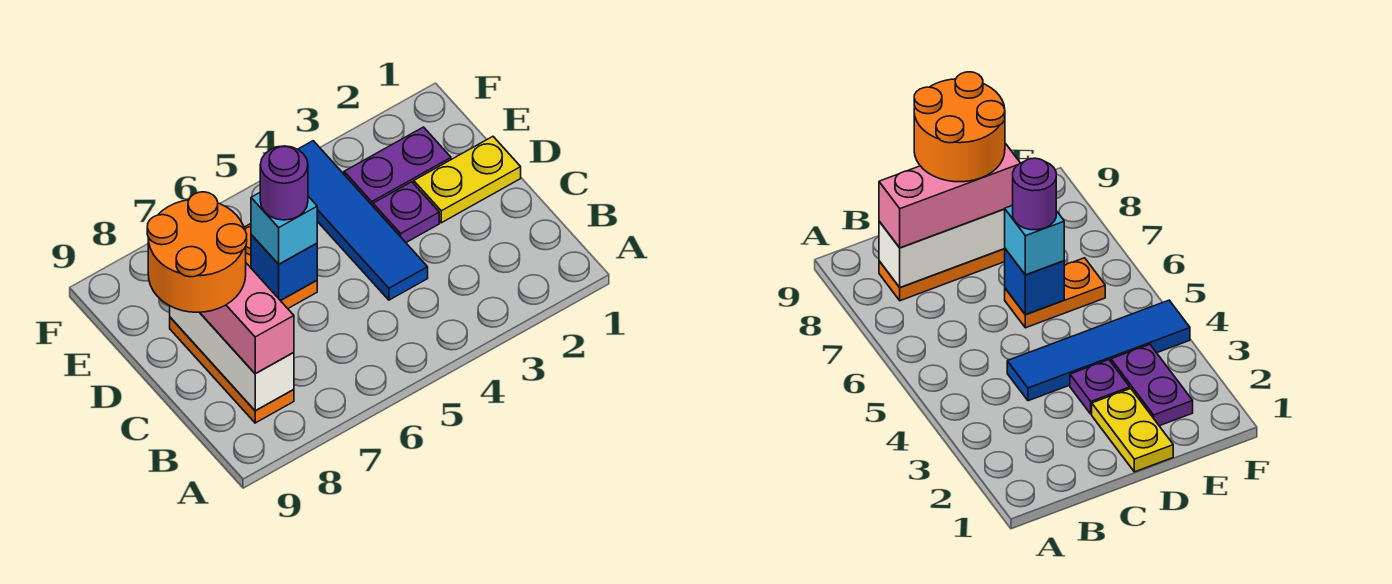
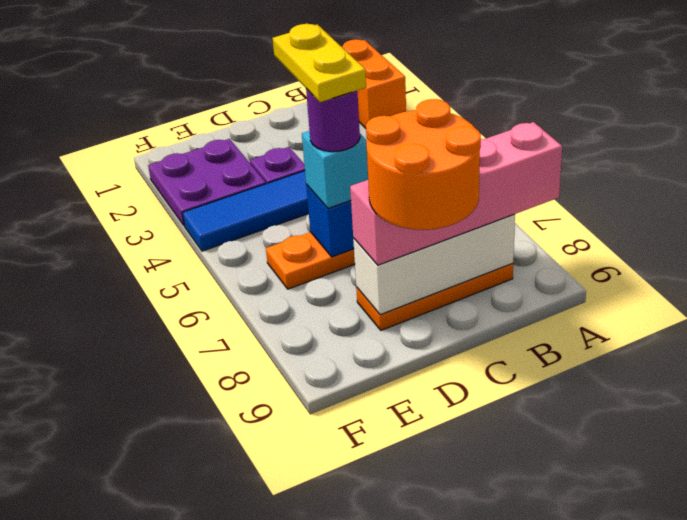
none -> orange 1x2 brick [342,39,406,128]
pink 1x3 brick [200,263,294,374] -> pink 1x4 brick [350,122,562,265]
yellow 1x2 plate [414,137,521,223] -> yellow 1x2 plate moved to [273,24,366,102]
purple 1x2 plate [344,127,451,206] -> purple 2x2 plate [148,139,266,225]

